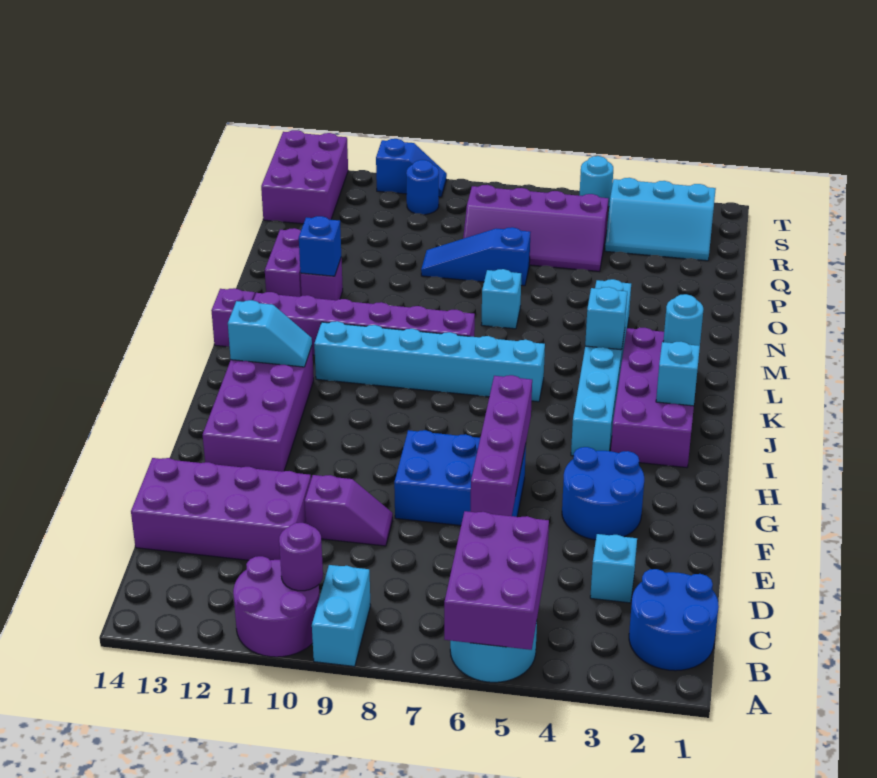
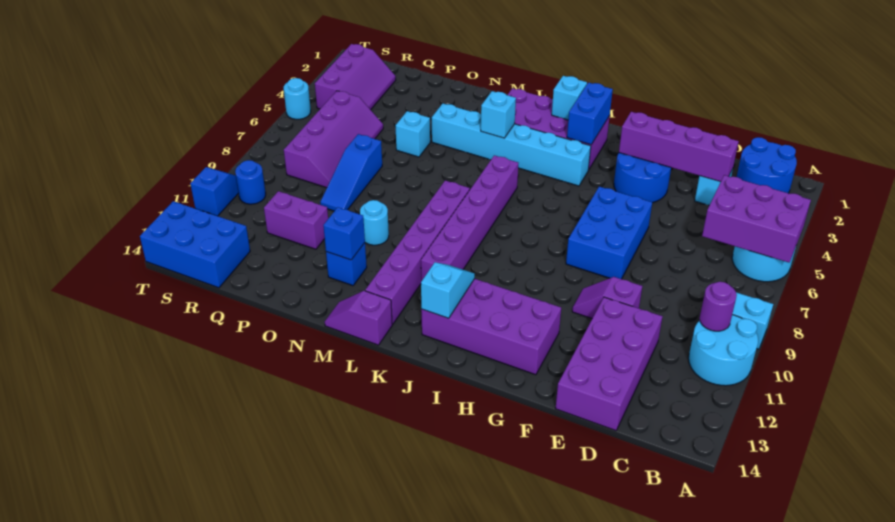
purple 2x2 round brick [233,556,320,657] -> cyan 2x2 round brick [689,315,758,386]
purple 1x4 brick [471,375,532,516] -> purple 1x4 brick moved to [619,112,739,182]
purple 1x2 slope [305,475,393,546] -> purple 1x2 slope turned to [572,277,642,318]
none -> blue 1x2 brick [567,83,613,145]
cyan 1x6 brick [314,321,545,402] -> purple 1x6 brick [421,155,518,281]
cyan 1x1 round brick [663,294,703,346] -> cyan 1x1 round brick moved to [360,200,389,245]
cyan 1x1 brick [481,269,521,329] -> cyan 1x1 brick moved to [396,111,430,157]
purple 1x1 brick [300,258,343,300] -> blue 1x1 brick [326,243,367,286]
purple 1x2 brick [265,228,302,297] -> purple 1x2 brick moved to [264,191,328,249]
cyan 2x3 slope [605,178,716,261] -> purple 2x3 slope [315,44,396,110]
purple 2x3 brick [261,130,348,224] -> blue 2x3 brick [140,201,250,288]

